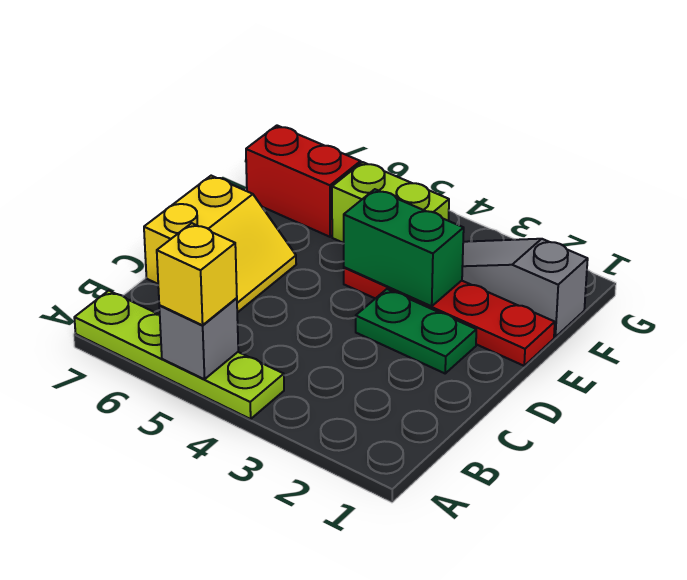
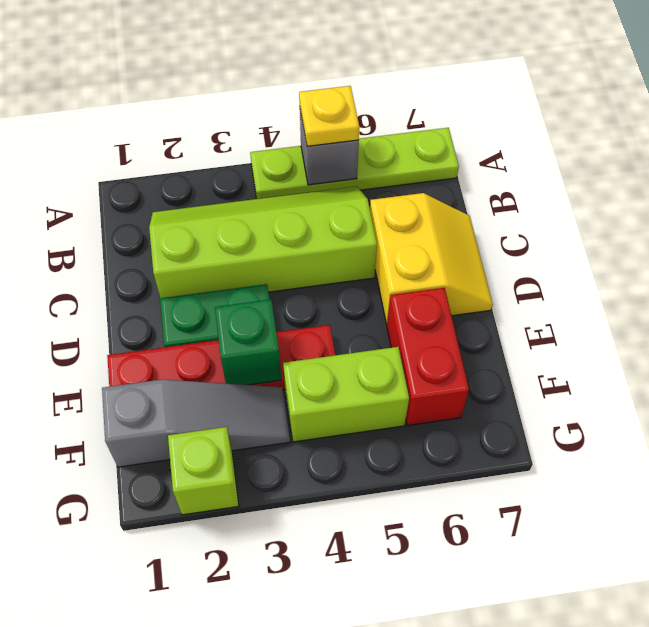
yellow 1x1 brick [157,223,237,325] -> yellow 1x1 plate [299,86,359,146]
none -> lime 2x4 slope [149,186,377,298]
yellow 2x2 slope [144,176,296,313] -> yellow 2x2 slope turned to [370,193,493,324]
green 1x2 brick [344,189,464,306] -> green 1x1 brick [215,300,281,385]
red 1x2 brick [246,126,361,237] -> red 1x2 brick turned to [387,288,469,426]
none -> lime 1x1 brick [168,427,239,515]

